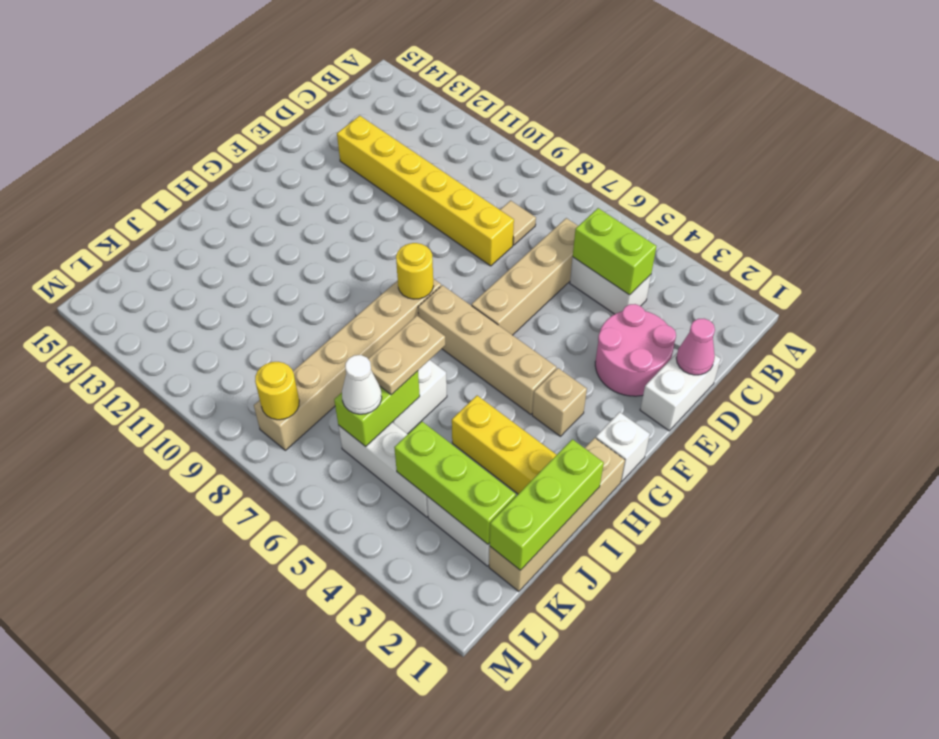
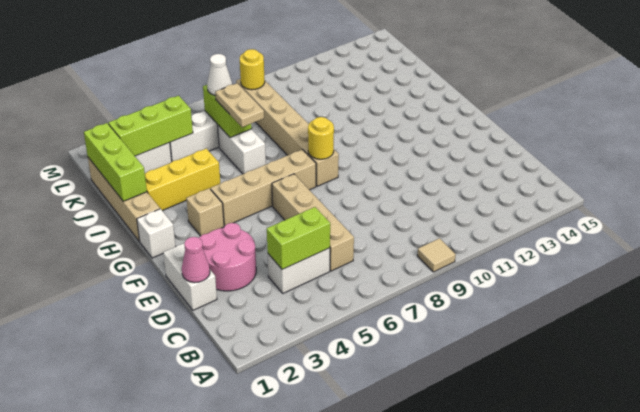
tan 1x1 tile [500,201,536,245] -> tan 1x1 tile moved to [417,238,456,272]
yellow 1x6 brick [337,116,514,266] -> none

